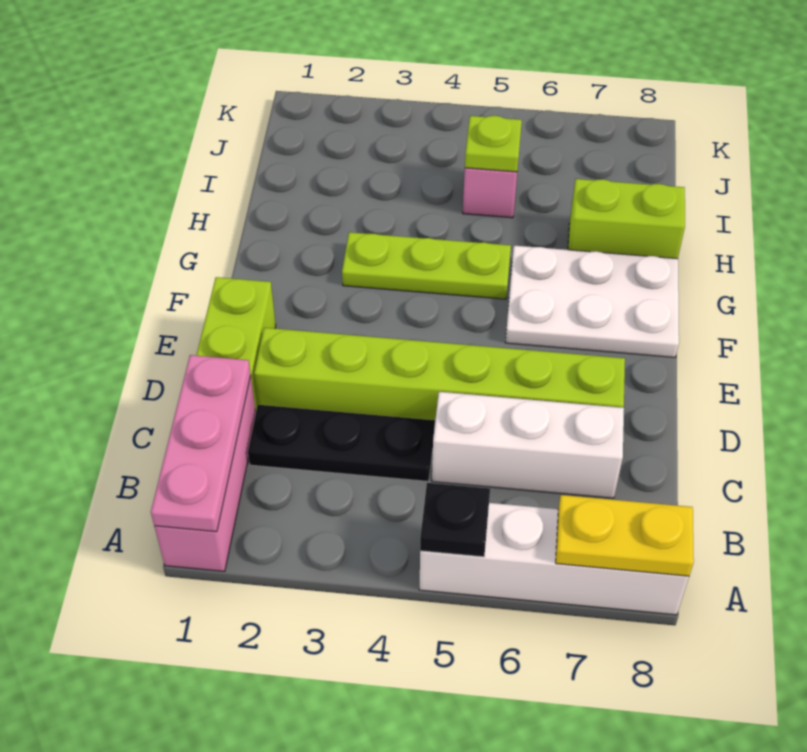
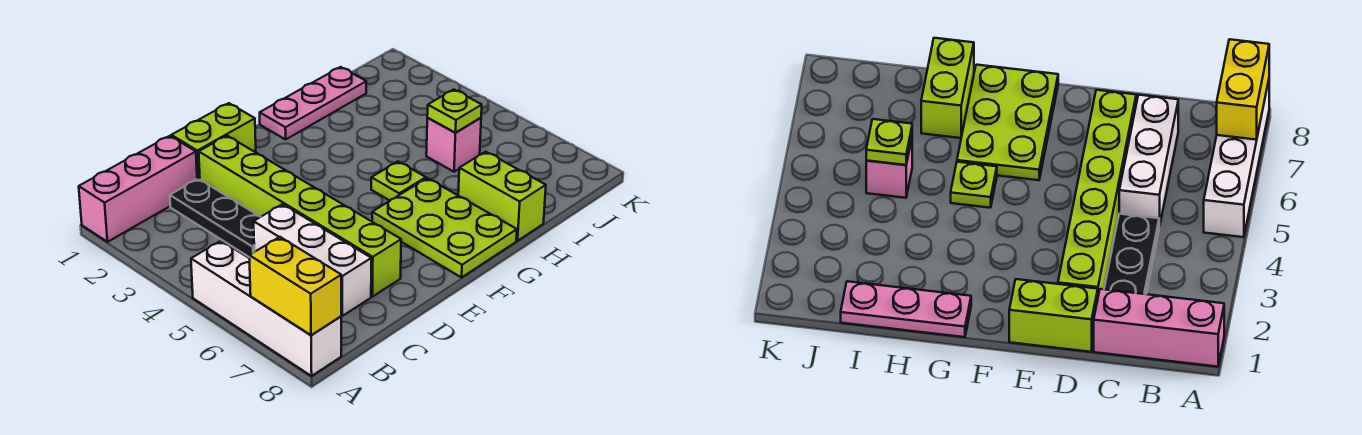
pink 1x3 plate [151,355,251,532] -> pink 1x3 plate moved to [260,67,366,139]
black 1x1 plate [420,483,490,557] -> none
yellow 1x2 plate [556,495,694,576] -> yellow 1x2 brick [249,237,341,335]
white 2x3 plate [505,246,679,357] -> lime 2x3 plate [372,178,517,277]
lime 1x3 plate [342,232,511,299] -> lime 1x1 plate [371,162,426,201]

